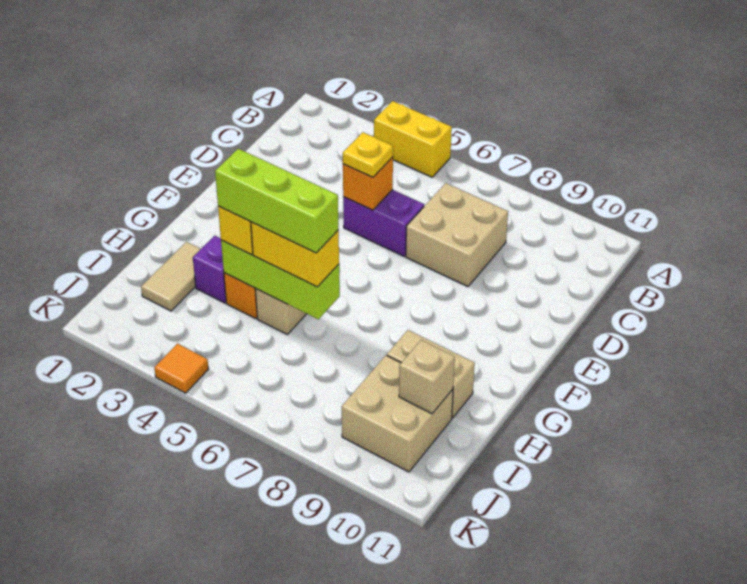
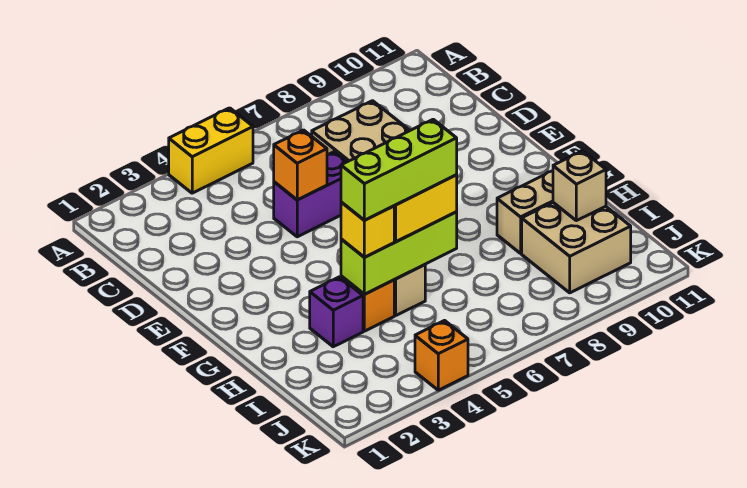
yellow 1x1 plate [343,132,393,177] -> none
tan 1x2 tile [141,242,200,311] -> none
orange 1x1 tile [154,344,209,393] -> orange 1x1 brick [415,321,468,390]

